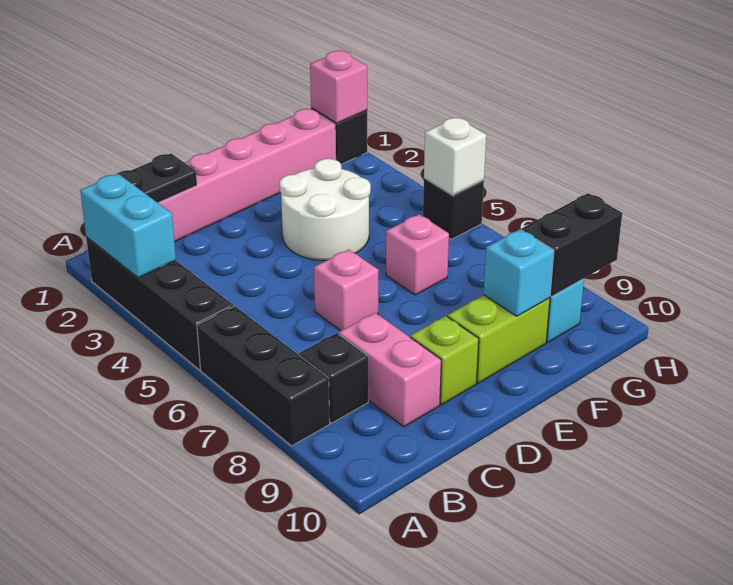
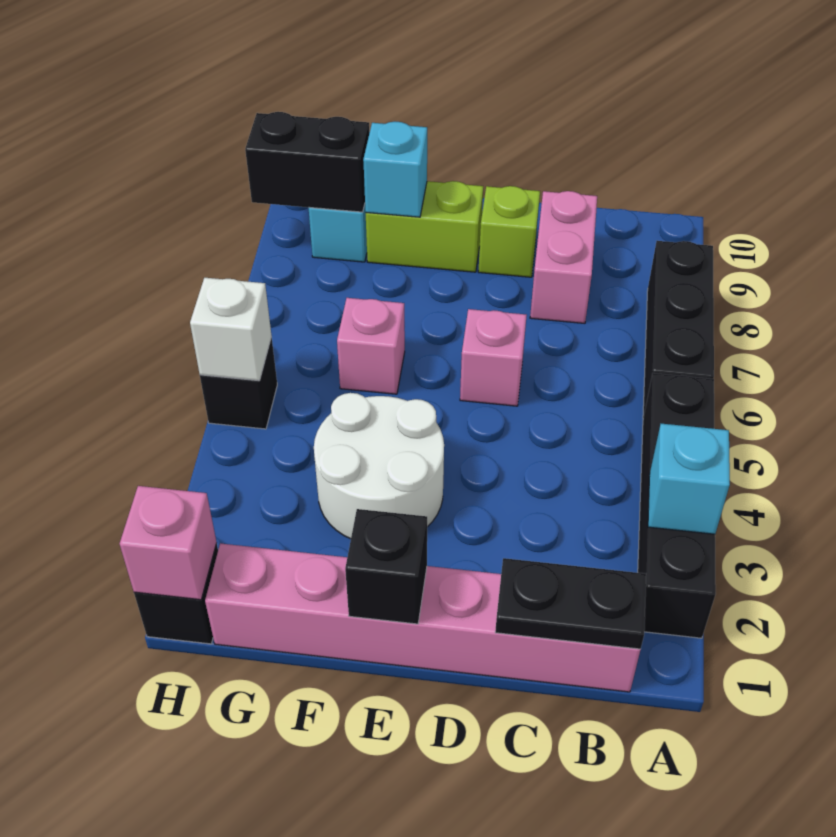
cyan 1x2 brick [80,174,176,278] -> cyan 1x1 brick [648,424,730,534]
black 1x1 brick [299,333,368,423] -> black 1x1 brick moved to [345,509,427,624]

